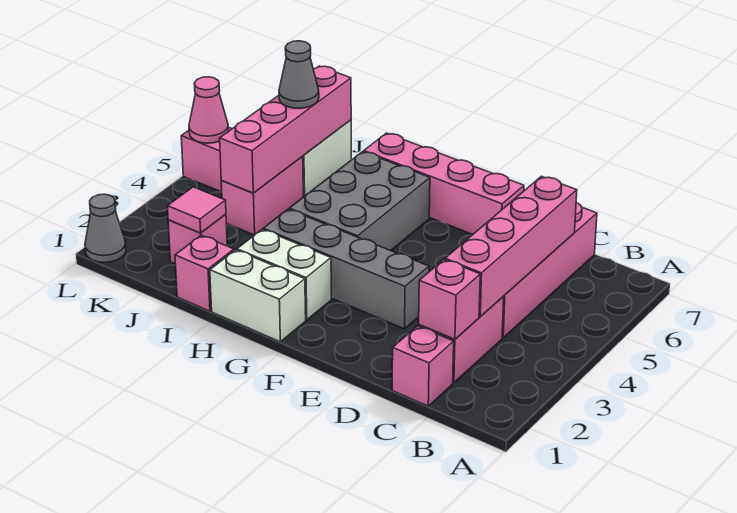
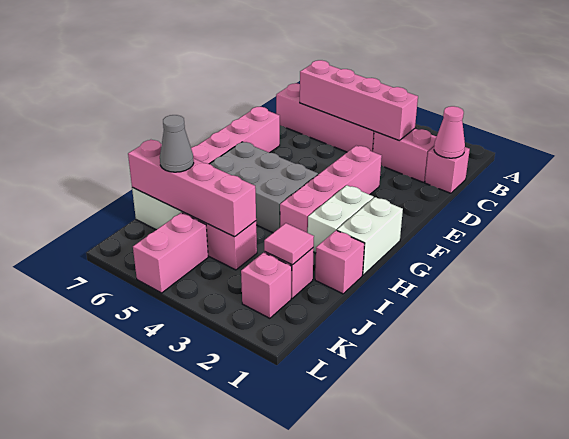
pink 1x1 brick [419,260,480,339] -> pink 1x1 brick moved to [241,253,292,318]
grey 1x4 brick [263,209,429,329] -> pink 1x4 brick [280,145,382,233]
grey 1x1 cone [85,194,126,263] -> none
pink 1x1 cone [189,77,228,143] -> pink 1x1 cone moved to [434,106,465,158]

